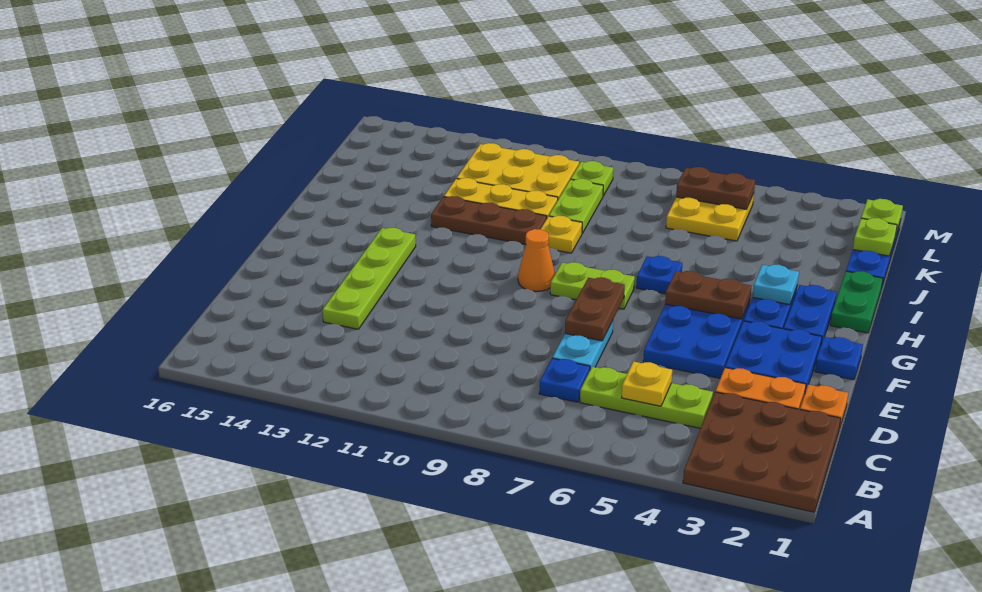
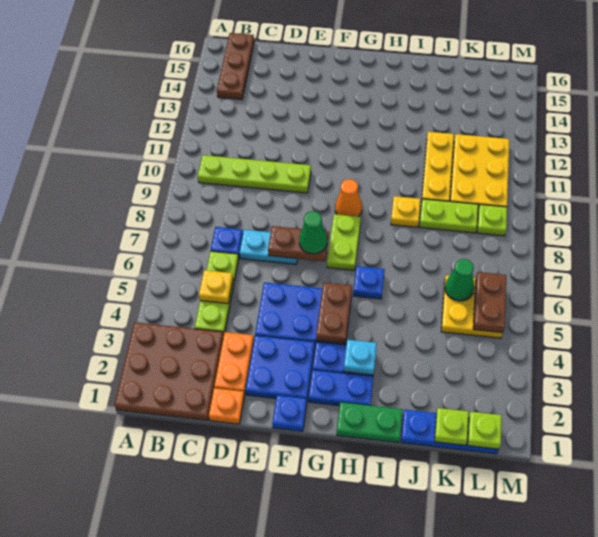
lime 1x4 plate [323,228,416,329] -> lime 1x4 plate moved to [198,155,311,193]
none -> green 1x1 cone [299,211,327,254]
brown 1x3 plate [431,196,547,244] -> brown 1x3 plate moved to [217,33,254,99]
none -> green 1x1 cone [445,259,475,301]

